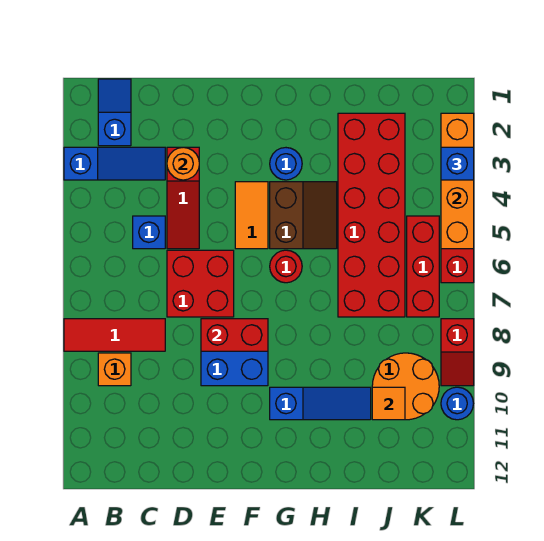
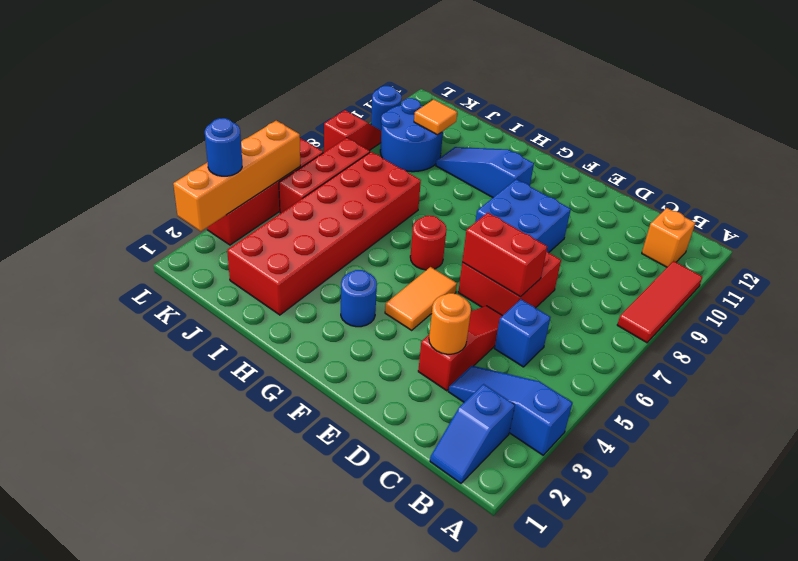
red 1x3 tile [64,319,165,351] -> red 1x3 tile turned to [617,261,703,343]
orange 1x1 brick [98,353,131,386] -> orange 1x1 brick moved to [642,208,695,267]
red 1x2 brick [201,319,268,351] -> red 1x2 brick moved to [462,213,547,297]
brown 2x2 slope [270,182,337,249] -> none
orange 2x2 round brick [372,353,439,420] -> blue 2x2 round brick [380,98,443,172]
blue 1x1 brick [441,147,474,180] -> blue 1x1 round brick [205,118,242,176]

